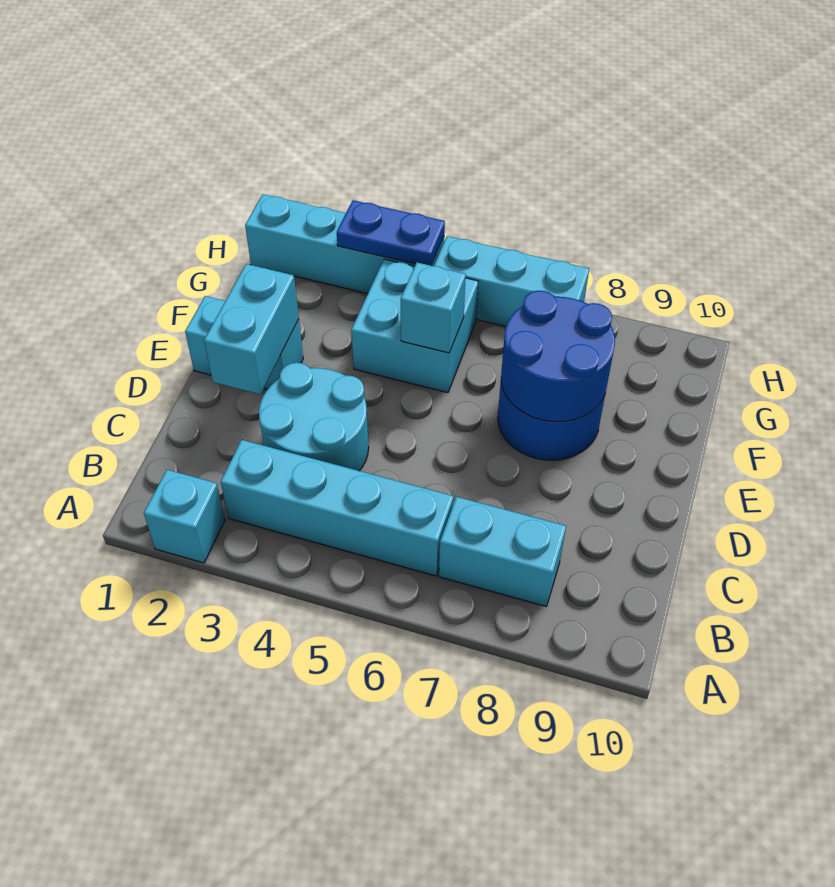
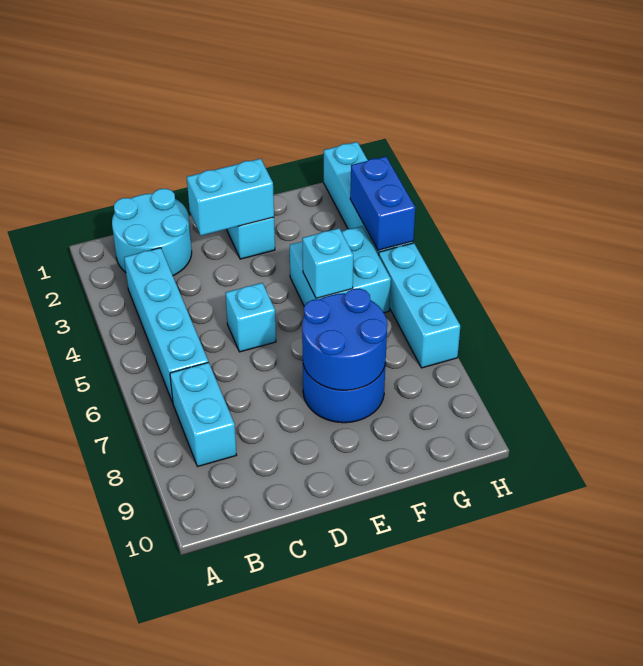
cyan 1x1 brick [144,470,225,563] -> cyan 1x1 brick moved to [226,283,276,352]
cyan 2x2 round brick [259,363,369,471] -> cyan 2x2 round brick moved to [112,189,192,275]
blue 1x2 plate [337,200,445,266] -> blue 1x2 brick [350,156,415,250]

